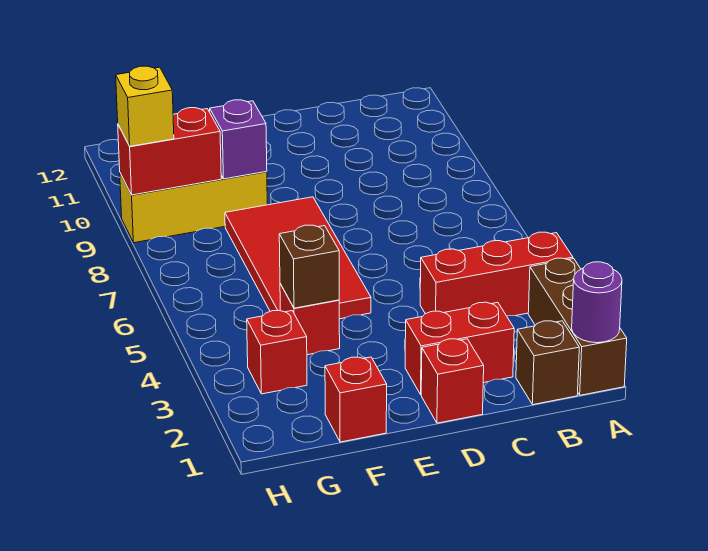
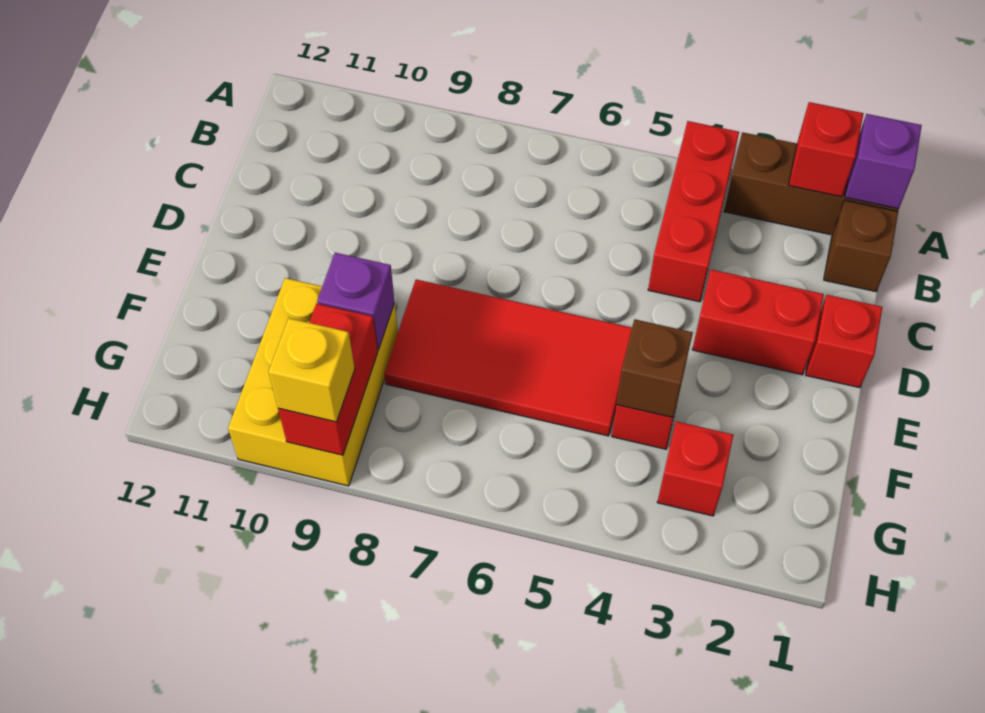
purple 1x1 round brick [572,262,622,343] -> purple 1x1 brick [845,114,922,209]
red 1x2 brick [405,302,514,394] -> red 1x2 brick turned to [692,270,824,375]
red 1x1 brick [325,357,387,442] -> red 1x1 brick moved to [789,102,864,197]
yellow 1x3 brick [120,172,267,243] -> yellow 2x3 brick [228,278,398,486]

